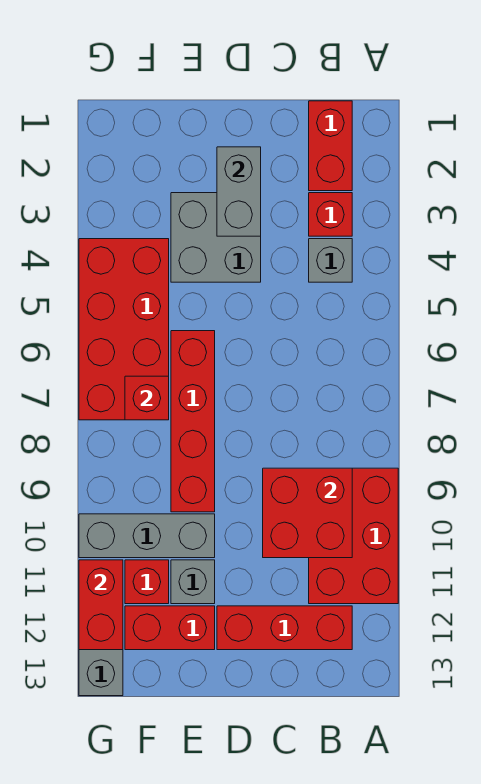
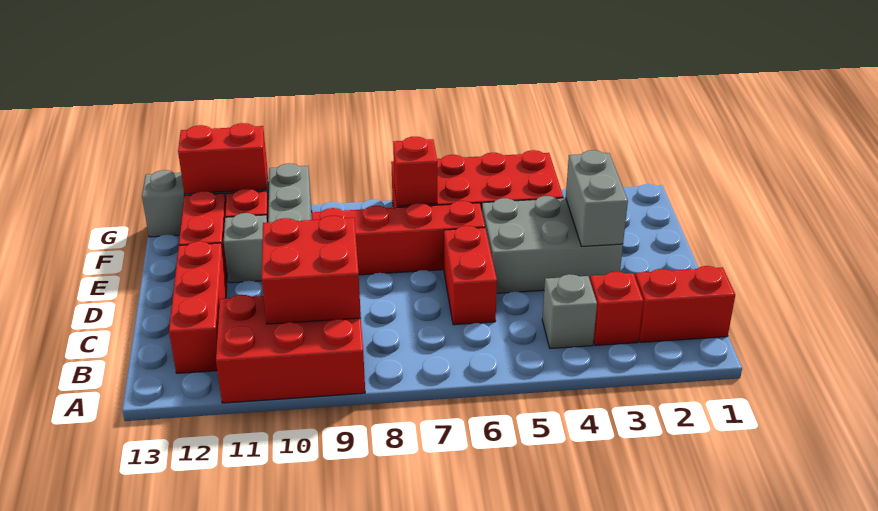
none -> red 1x2 brick [444,226,497,325]
grey 1x2 brick [217,147,261,236] -> grey 1x2 brick turned to [566,150,628,246]
grey 2x2 brick [171,193,261,282] -> grey 2x3 brick [482,196,623,293]

